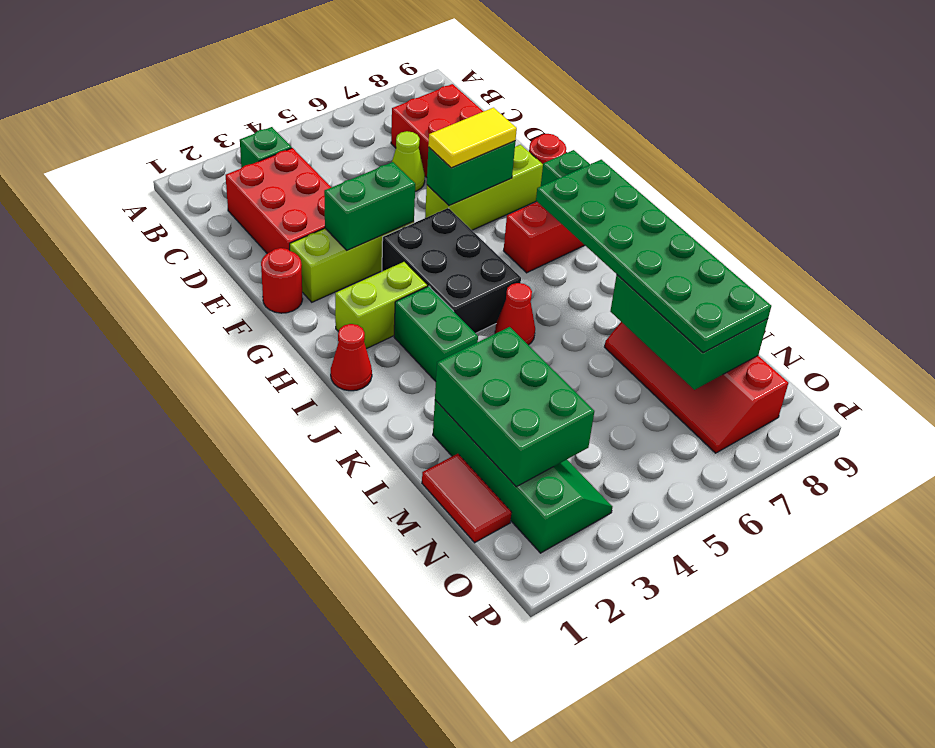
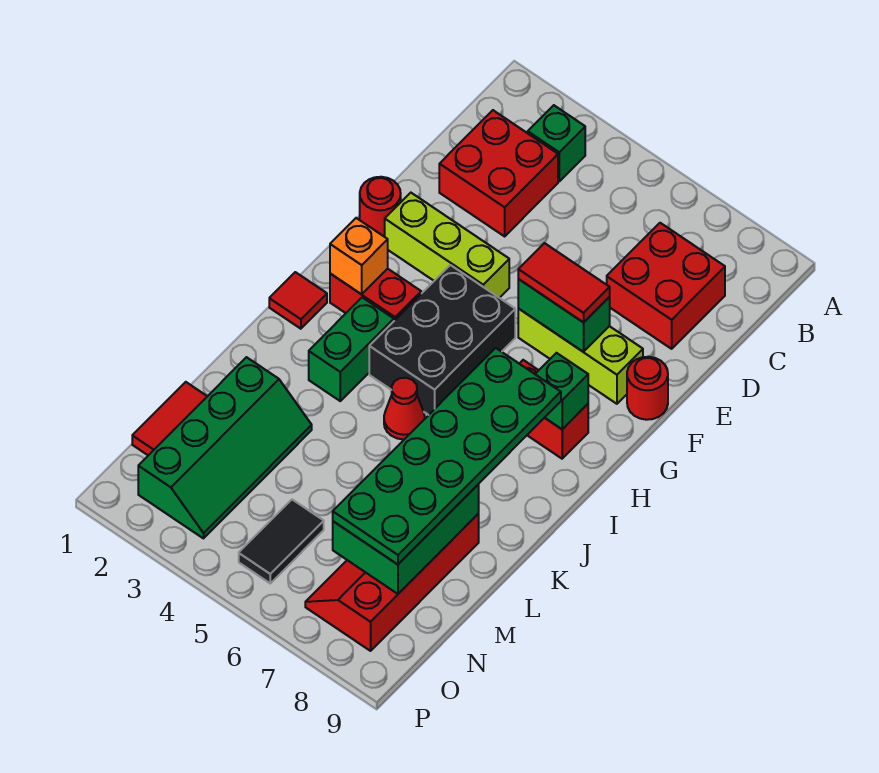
red 2x3 brick [226,148,331,254] -> red 2x2 brick [439,110,558,236]
lime 1x1 cone [392,131,425,191] -> none
green 1x2 brick [324,162,415,250] -> none
yellow 1x2 tile [428,108,517,168] -> red 1x2 tile [518,243,610,323]
lime 1x2 brick [335,262,428,349] -> red 1x2 brick [330,269,421,321]
none -> orange 1x1 brick [330,218,388,294]
red 1x1 cone [331,324,372,391] -> red 1x1 tile [269,272,327,329]
green 2x3 brick [435,327,594,487] -> none
none -> black 1x2 tile [239,500,324,583]

